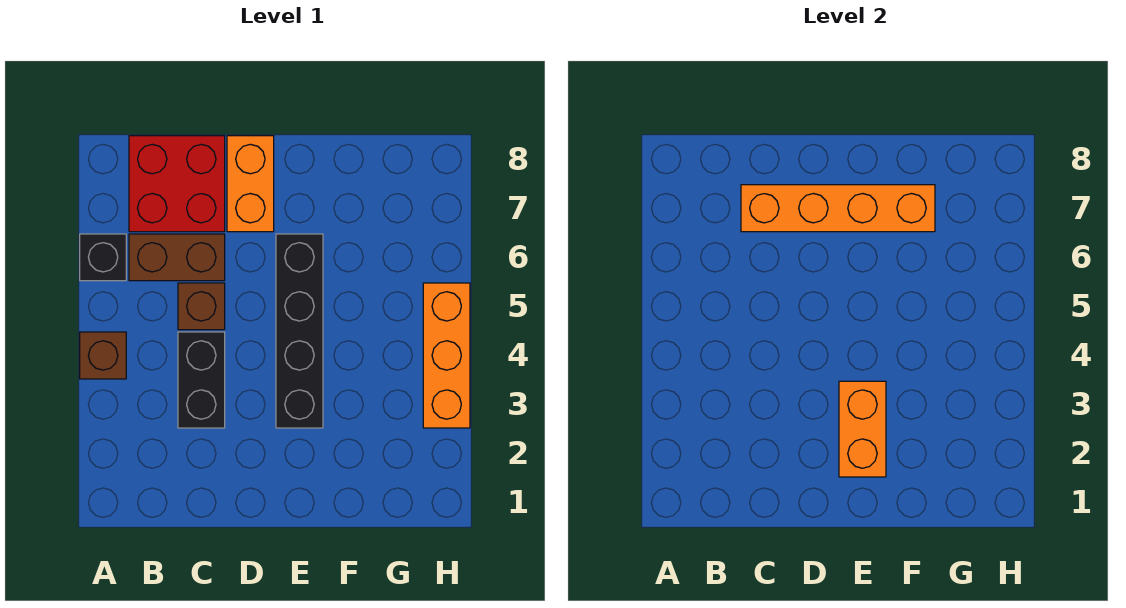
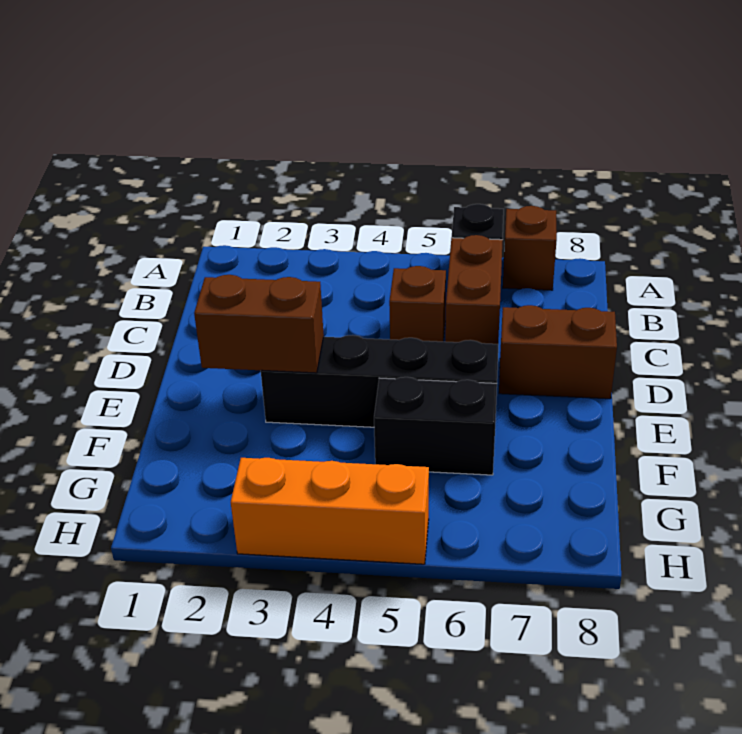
brown 1x1 brick [80,332,126,379] -> brown 1x1 brick moved to [503,206,557,290]
red 2x2 brick [129,136,225,232] -> none
black 1x2 brick [178,332,225,428] -> black 1x2 brick moved to [374,377,497,475]
orange 1x4 brick [741,185,935,232] -> none
orange 1x2 brick [227,136,274,232] -> brown 1x2 brick [499,305,617,399]
orange 1x2 brick [839,381,886,477] -> brown 1x2 brick [194,275,324,373]

